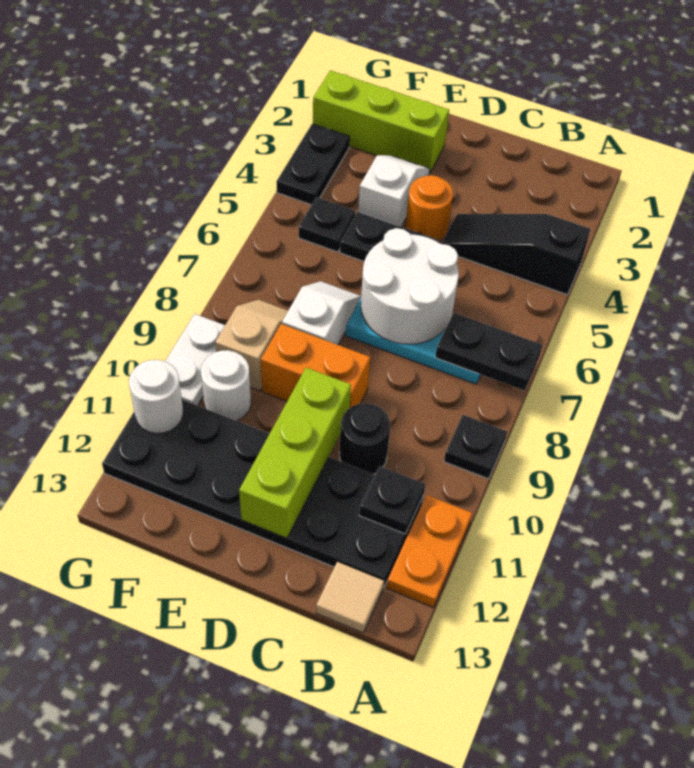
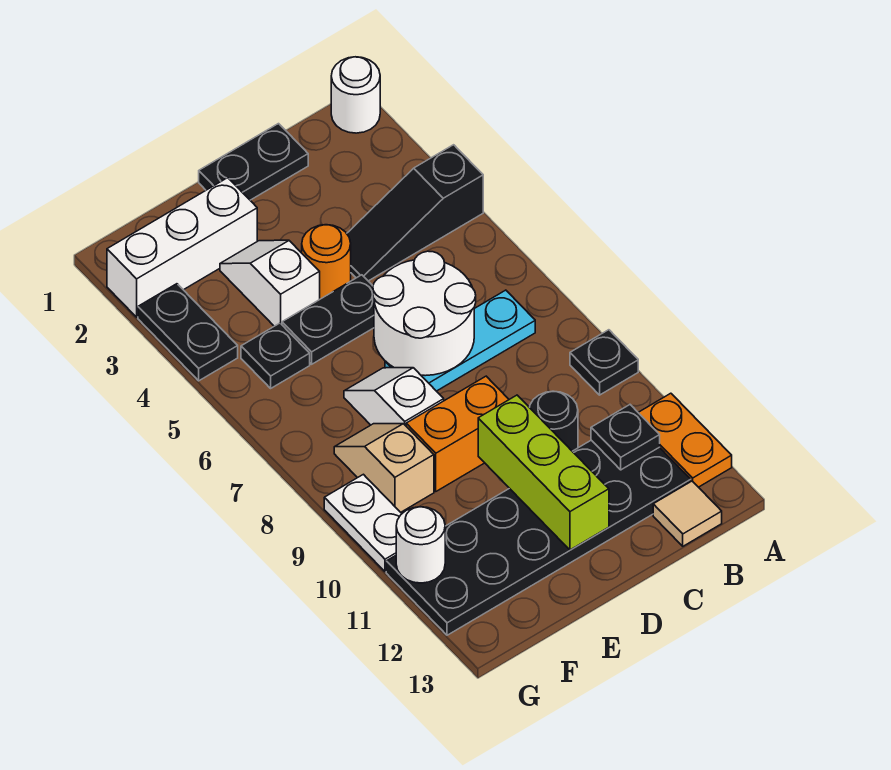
black 1x2 plate [435,313,542,391] -> black 1x2 plate moved to [199,124,308,200]
lime 1x3 brick [313,70,449,173] -> white 1x3 brick [107,178,257,317]
white 1x1 round brick [201,350,251,421] -> white 1x1 round brick moved to [331,57,380,133]

